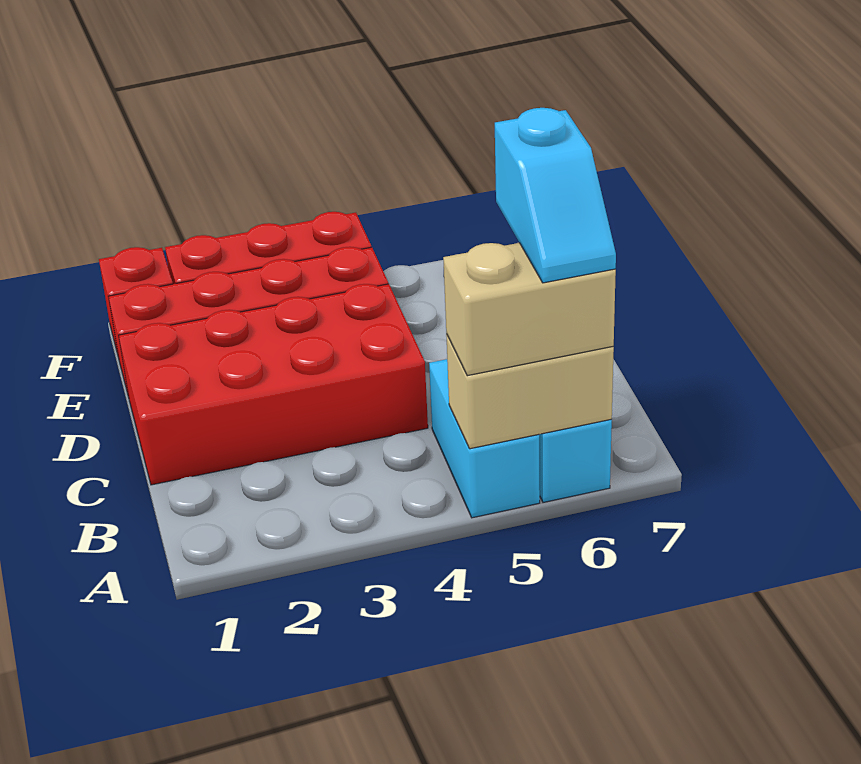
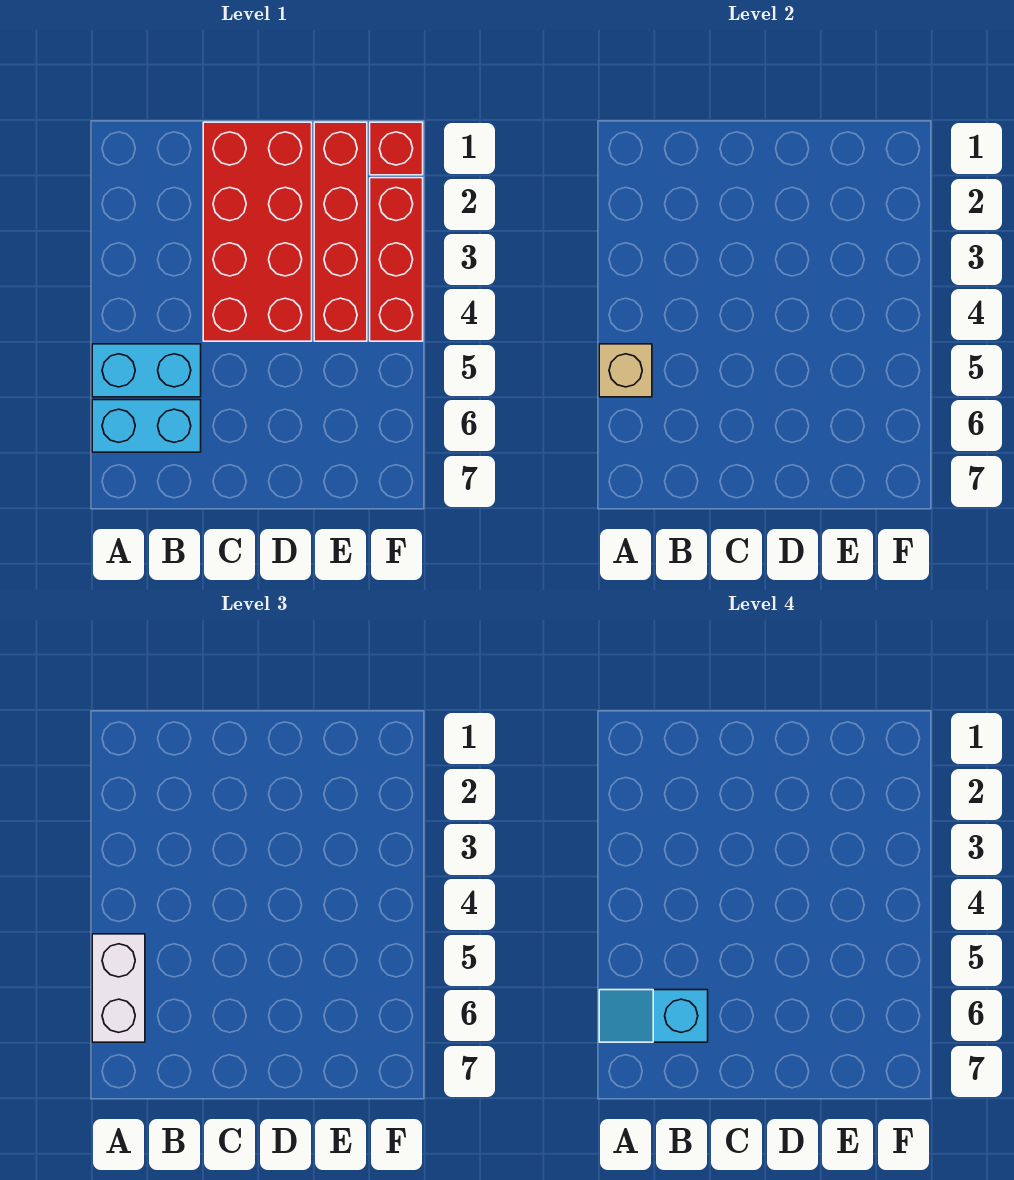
tan 1x2 brick [446,334,614,449] -> tan 1x1 brick [599,344,652,397]
tan 1x2 brick [443,243,616,376] -> white 1x2 brick [92,934,145,1042]

